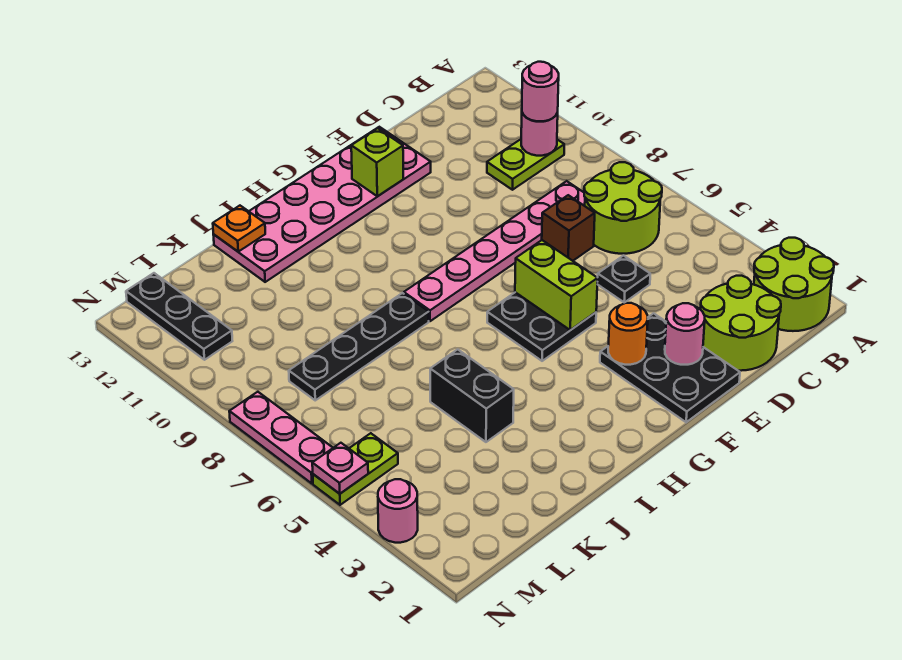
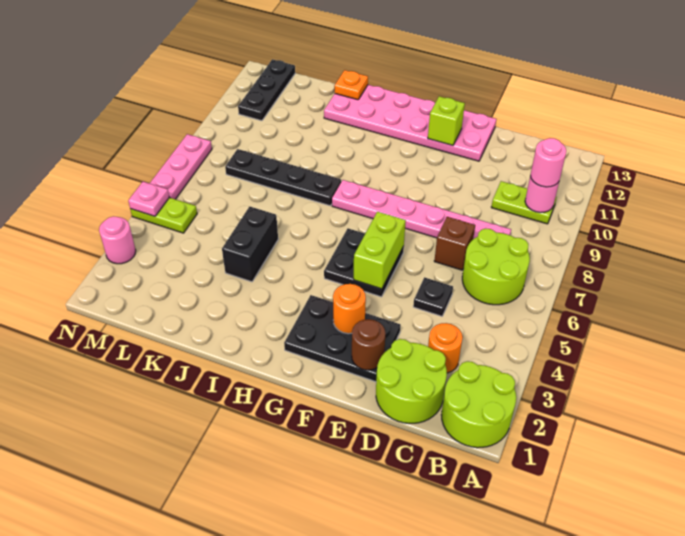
none -> orange 1x1 round brick [428,323,463,373]
black 2x3 plate [600,313,740,422] -> black 2x3 plate turned to [284,295,401,382]
pink 1x1 round brick [665,303,705,365] -> brown 1x1 round brick [352,319,386,370]

